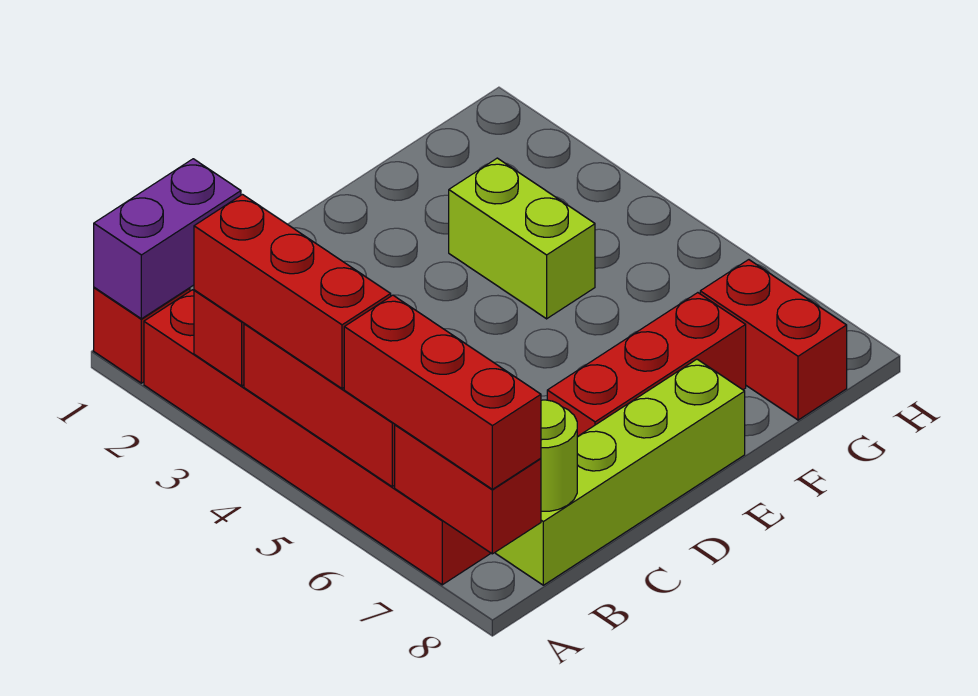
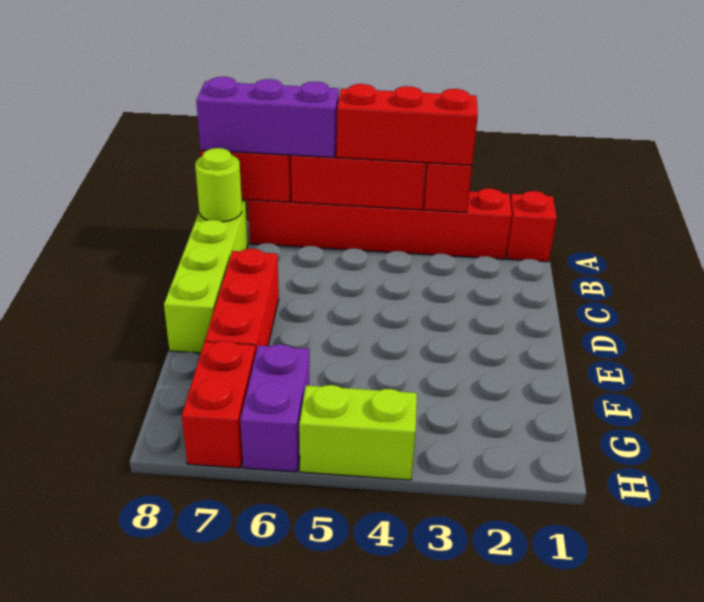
purple 1x2 brick [94,159,241,319] -> purple 1x2 brick moved to [240,344,309,472]
red 1x3 brick [344,295,541,489] -> purple 1x3 brick [196,77,339,158]
lime 1x2 brick [449,158,595,319] -> lime 1x2 brick moved to [299,385,417,480]
red 1x2 brick [700,260,847,420] -> red 1x2 brick turned to [182,341,256,468]

